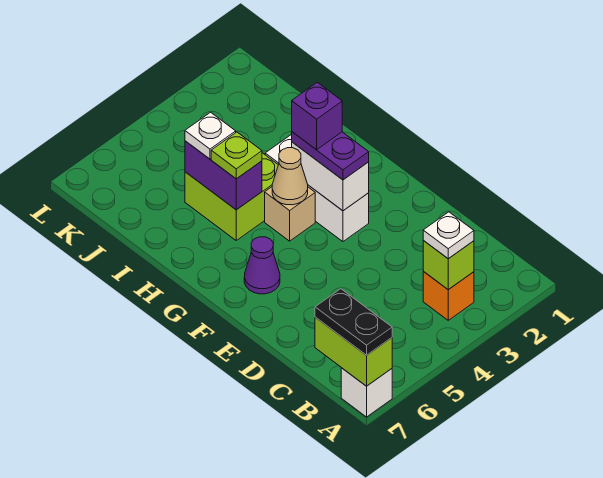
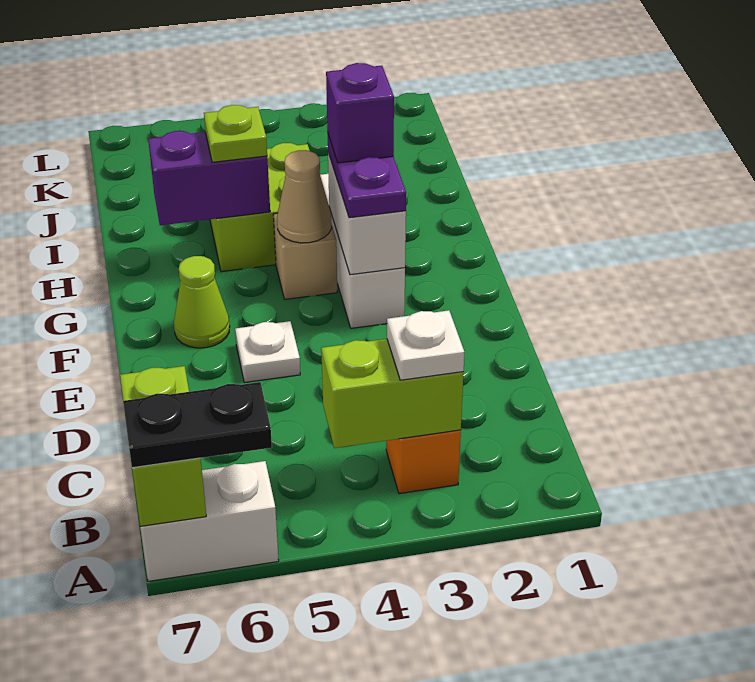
white 1x1 brick [341,368,392,417] -> white 1x2 brick [140,461,279,581]
black 1x2 plate [315,289,392,355] -> black 1x2 plate turned to [123,382,272,468]
lime 1x1 brick [423,241,474,290] -> lime 1x2 brick [321,339,463,448]
purple 1x1 cone [244,237,280,294] -> lime 1x1 cone [174,256,230,348]
purple 1x2 brick [185,141,262,210] -> purple 1x2 brick turned to [148,131,270,225]
white 1x1 plate [185,112,236,159] -> white 1x1 plate moved to [235,321,300,383]

